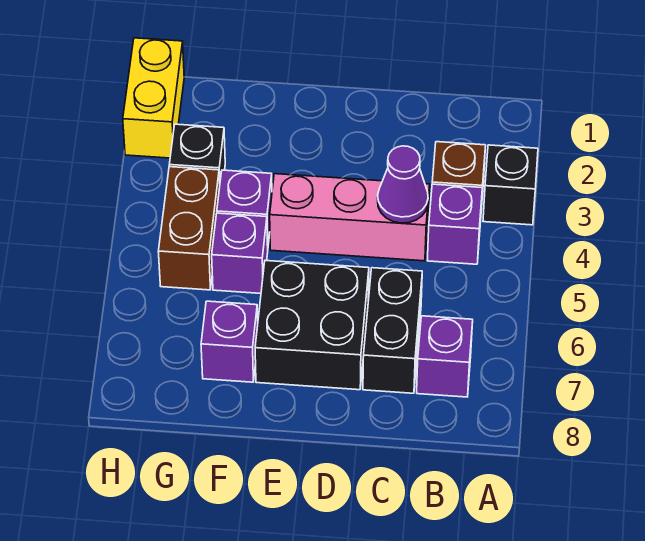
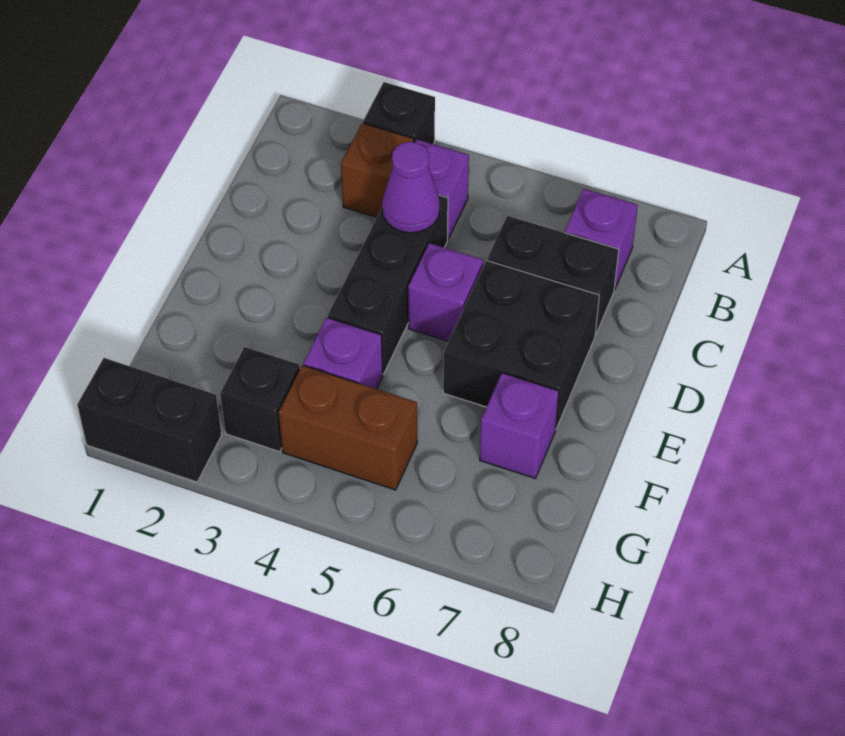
pink 1x3 brick [270,174,430,261] -> black 1x3 brick [328,195,448,374]
purple 1x1 brick [212,213,268,293] -> purple 1x1 brick moved to [408,243,483,341]
yellow 1x2 brick [123,38,184,158] -> black 1x2 brick [77,358,222,482]

